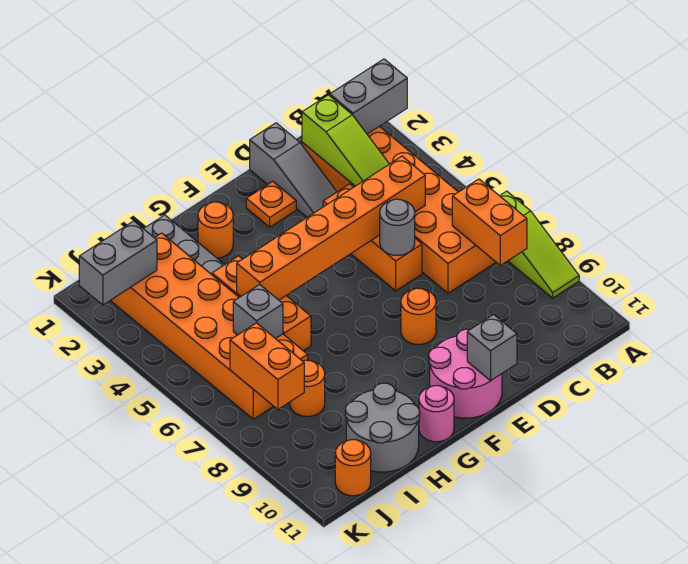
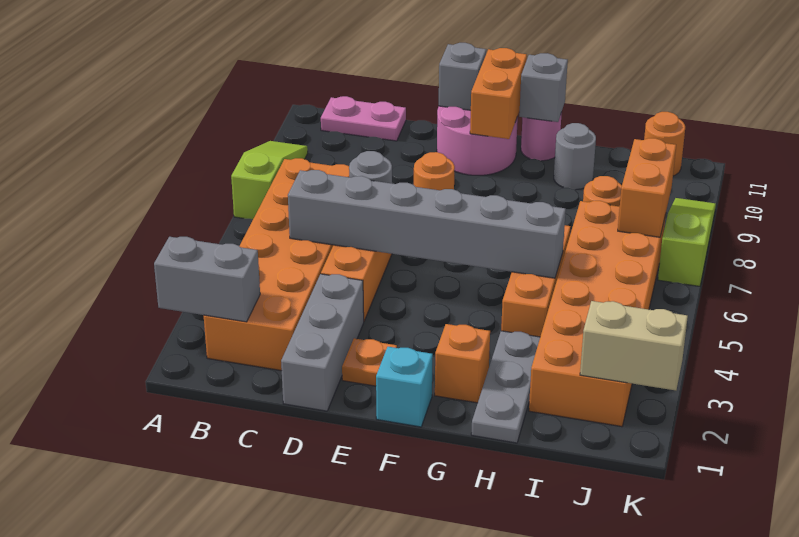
orange 1x2 brick [452,179,527,265] -> orange 1x2 brick moved to [470,48,527,139]
none -> pink 1x2 plate [321,96,406,141]
lime 1x3 slope [302,95,389,186] -> lime 1x3 slope moved to [658,198,716,286]
orange 1x6 brick [237,156,425,300] -> grey 1x6 brick [288,170,566,278]
grey 1x3 slope [250,123,337,217] -> grey 1x3 brick [281,274,364,411]
none -> cyan 1x1 brick [376,347,433,427]
orange 1x1 round brick [198,202,233,258] -> orange 1x1 brick [435,324,490,403]
grey 2x2 round brick [345,383,420,472] -> grey 1x1 round brick [554,123,596,190]
grey 1x1 brick [233,285,283,339] -> grey 1x1 brick moved to [519,53,568,122]
grey 1x2 brick [79,221,157,305] -> tan 1x2 brick [580,301,688,390]

